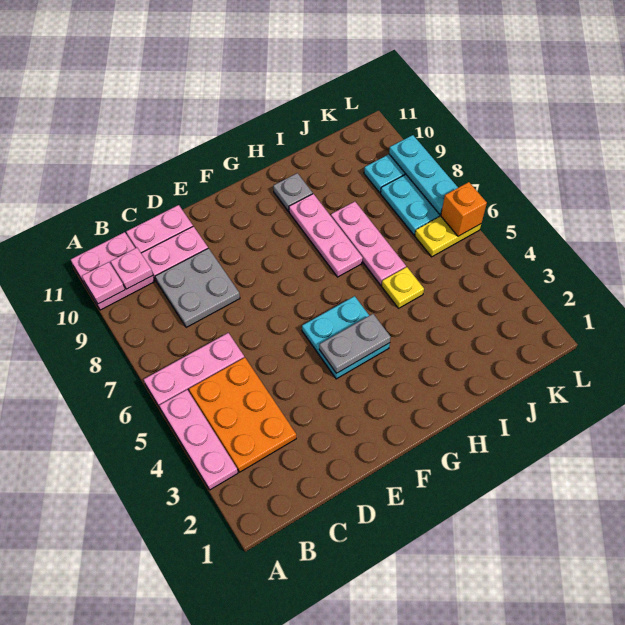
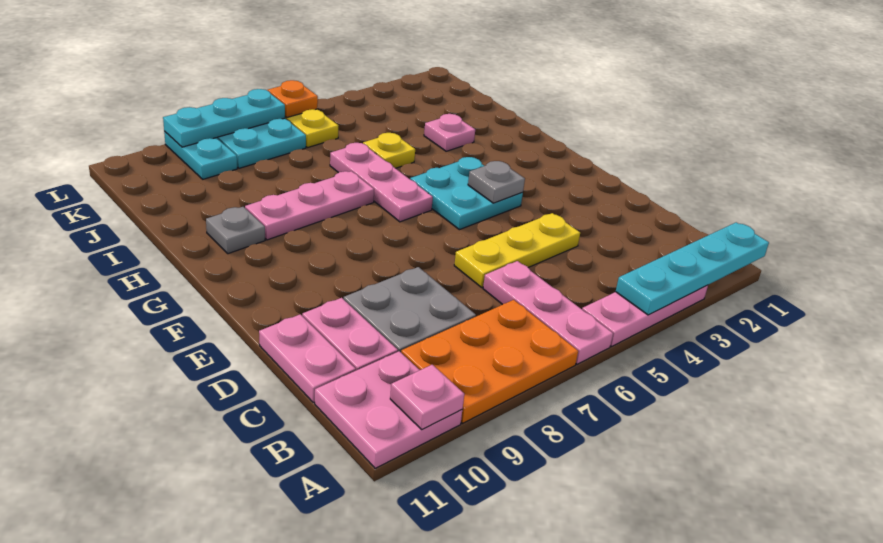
none -> cyan 1x4 plate [616,222,769,315]
orange 2x3 plate [189,357,296,472] -> orange 2x3 plate moved to [401,300,578,423]
pink 1x1 plate [111,248,153,289] -> pink 1x1 plate moved to [424,114,475,151]
none -> yellow 1x3 plate [454,213,580,287]
grey 1x2 plate [319,314,391,373] -> grey 1x1 plate [468,161,525,203]
pink 1x3 plate [331,202,406,285] -> pink 1x3 plate turned to [330,143,433,222]
orange 1x1 brick [441,182,487,236] -> orange 1x1 plate [267,80,318,118]

